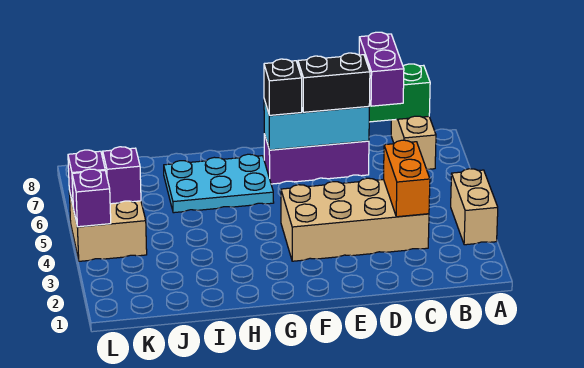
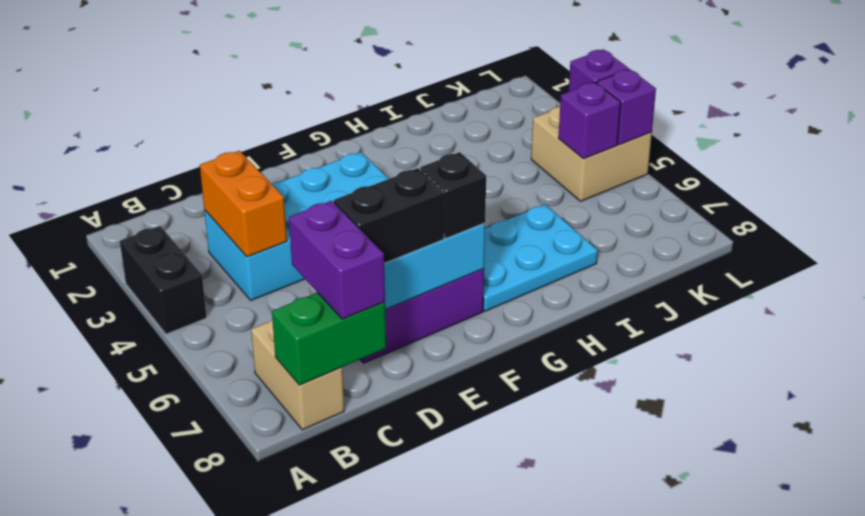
tan 1x2 brick [451,169,498,245] -> black 1x2 brick [120,226,207,334]
tan 2x4 brick [281,178,429,261] -> cyan 2x4 brick [204,152,389,300]

